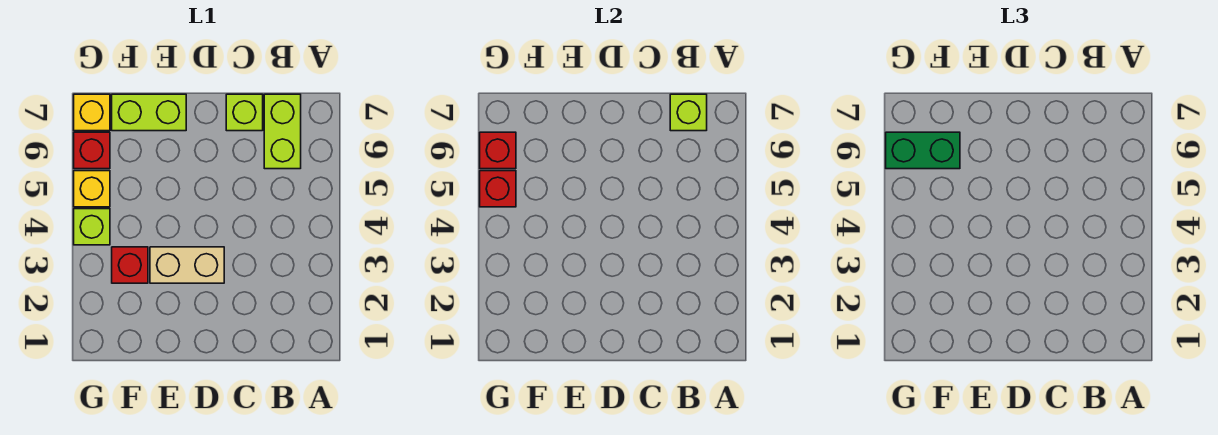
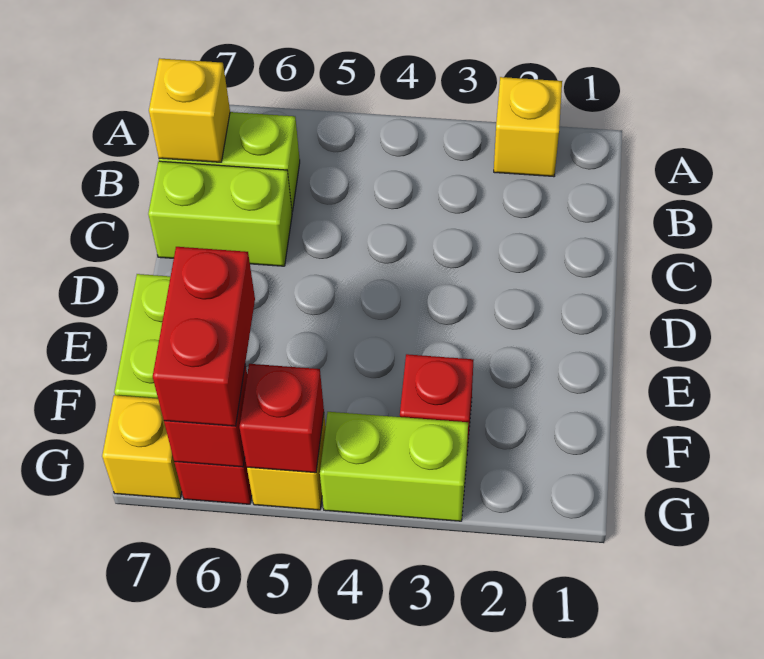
none -> yellow 1x1 brick [494,77,562,177]
lime 1x1 brick [670,94,707,131] -> yellow 1x1 brick [149,58,230,162]
lime 1x1 brick [226,94,263,131] -> lime 1x2 brick [148,161,292,266]
tan 1x2 brick [150,247,224,283] -> none
green 1x2 brick [886,132,960,169] -> red 1x2 brick [153,247,255,426]
lime 1x1 brick [74,209,110,245] -> lime 1x2 brick [320,412,468,521]

